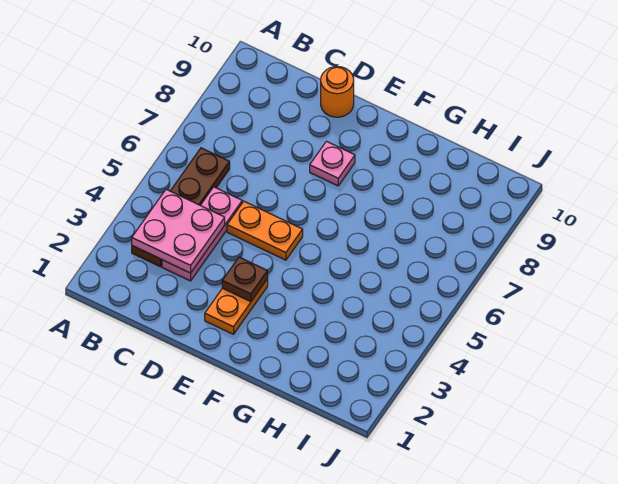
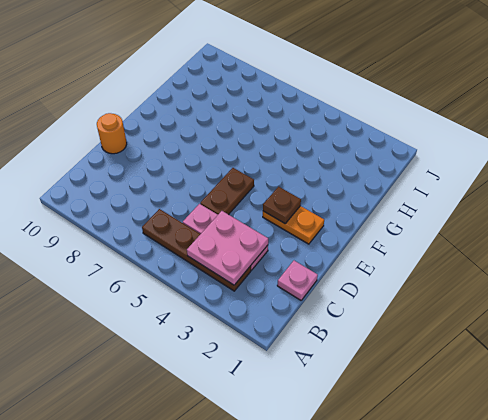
orange 1x2 plate [227,201,303,260] -> brown 1x2 plate [200,168,254,215]
pink 1x1 plate [310,141,355,186] -> pink 1x1 plate moved to [277,261,318,300]

